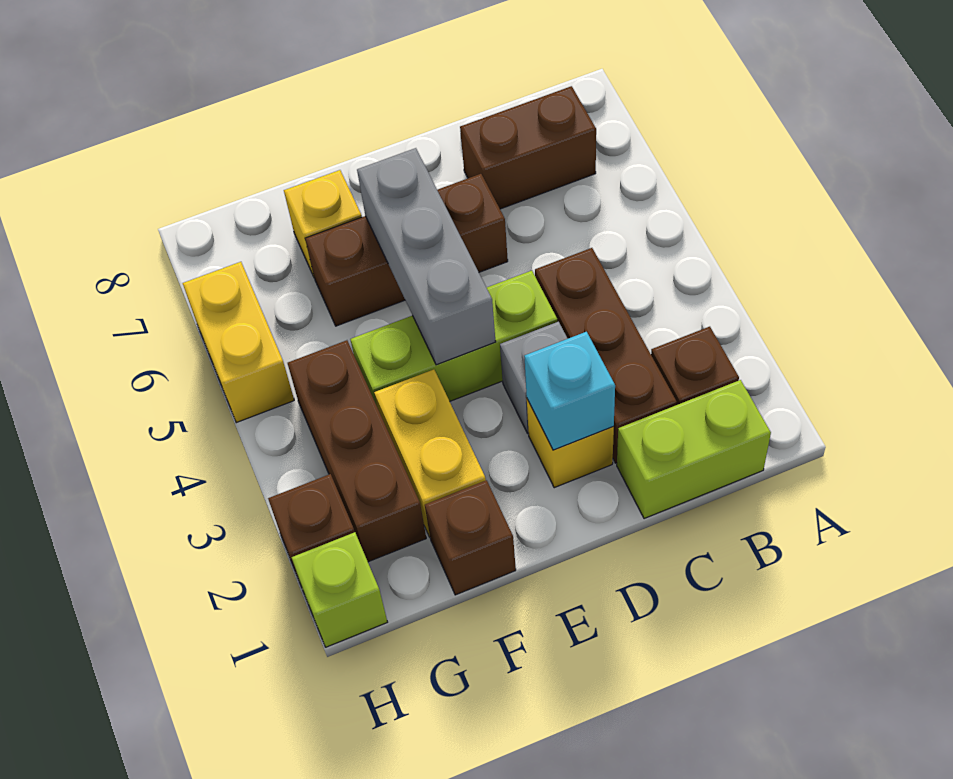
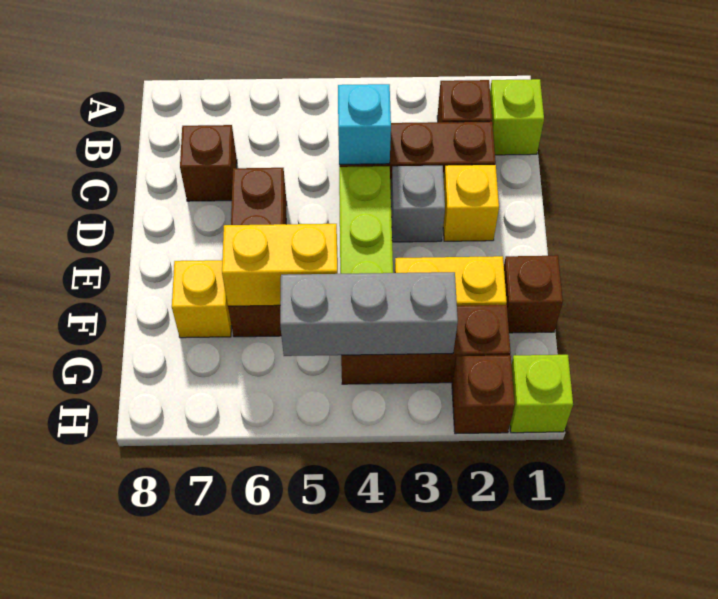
lime 1x2 brick [617,380,771,519] -> lime 1x1 brick [490,79,544,155]
brown 1x2 brick [460,86,596,209] -> brown 1x1 brick [180,125,237,201]
cyan 1x1 brick [524,332,615,450] -> cyan 1x1 brick moved to [338,84,391,165]
grey 1x3 brick [357,148,496,365] -> grey 1x3 brick moved to [280,272,458,356]
yellow 1x2 brick [183,262,294,423] -> yellow 1x2 brick moved to [222,224,338,306]

